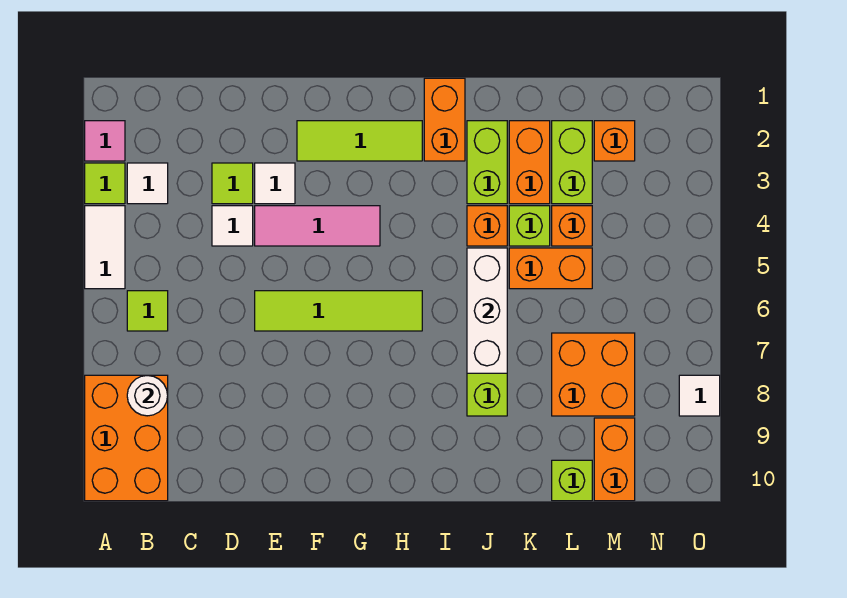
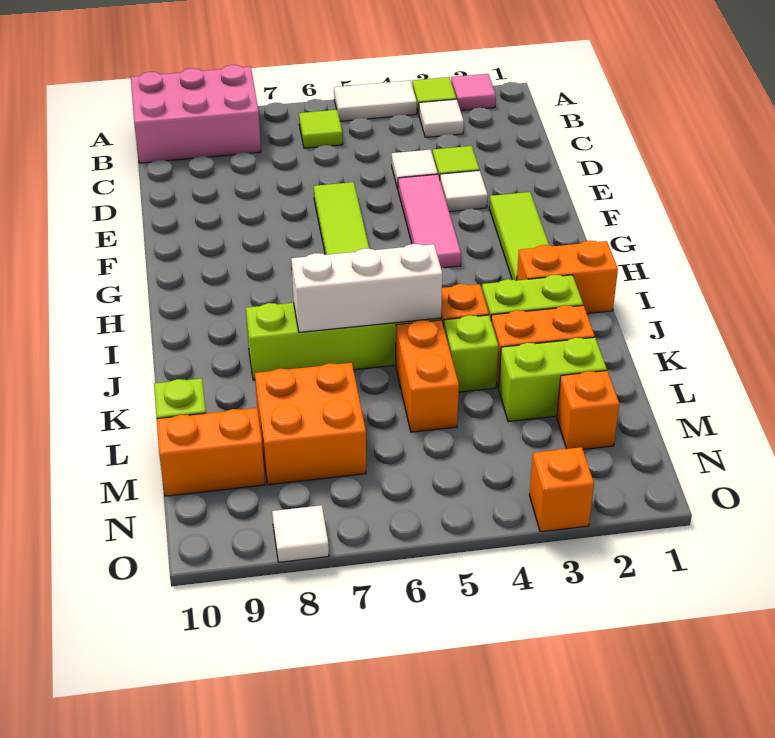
orange 2x3 brick [85,375,168,501] -> pink 2x3 brick [131,65,261,163]
white 1x1 round brick [127,375,168,416] -> none
orange 1x1 brick [552,206,592,246] -> orange 1x1 brick moved to [529,447,594,532]

